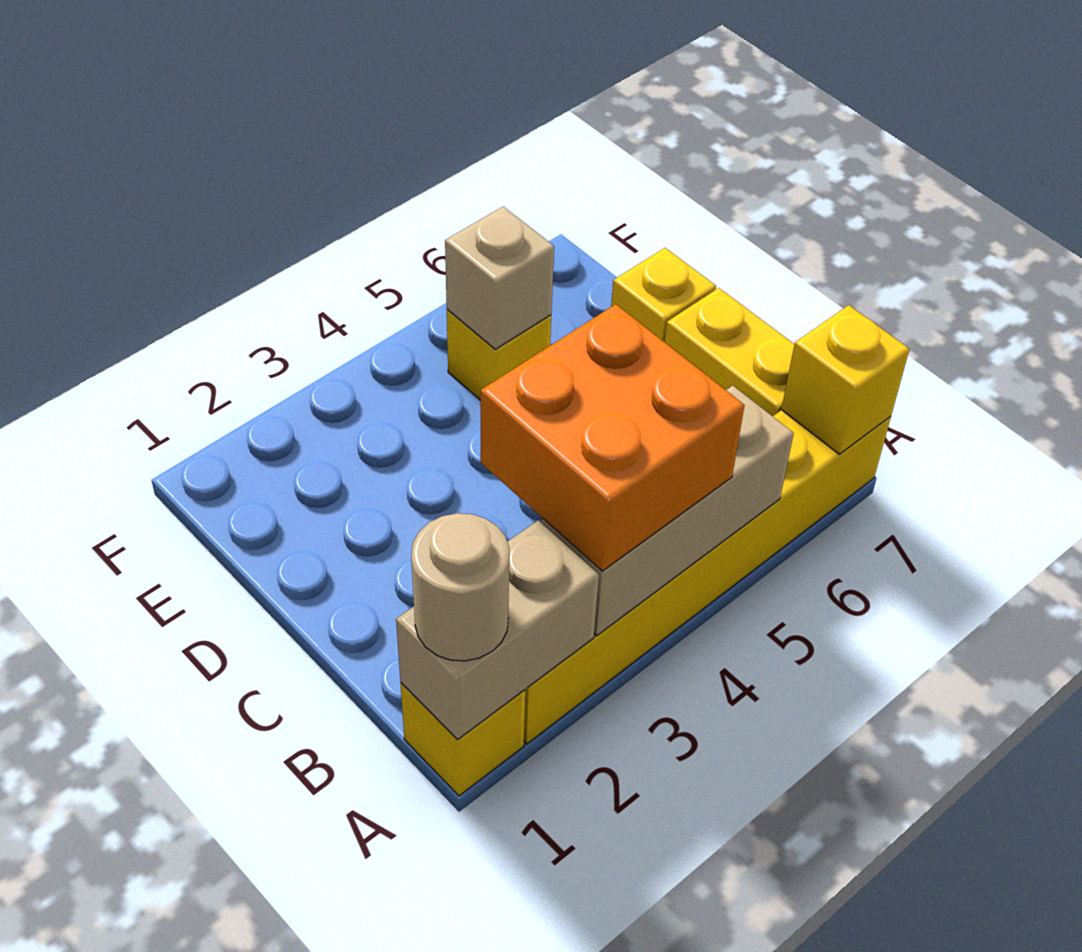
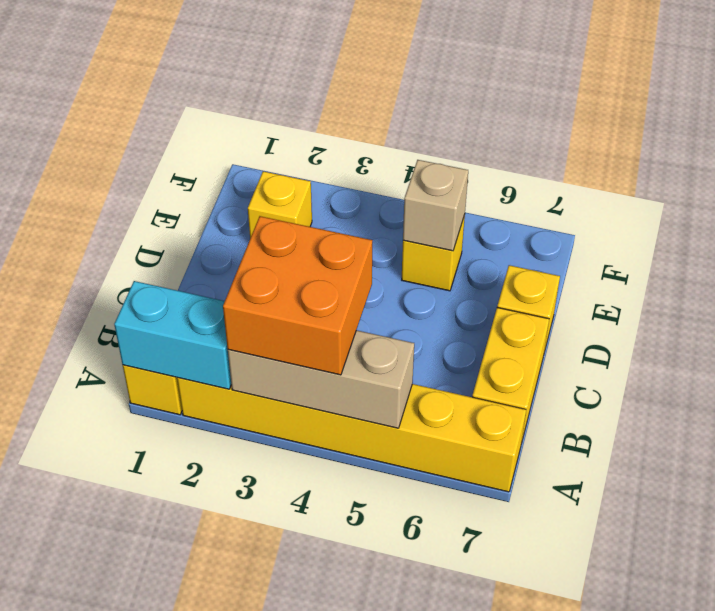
tan 1x2 brick [396,520,599,739] -> cyan 1x2 brick [114,281,231,389]
tan 1x1 round brick [411,513,509,661] -> none
yellow 1x1 brick [781,305,909,454] -> yellow 1x1 brick moved to [248,171,312,238]

